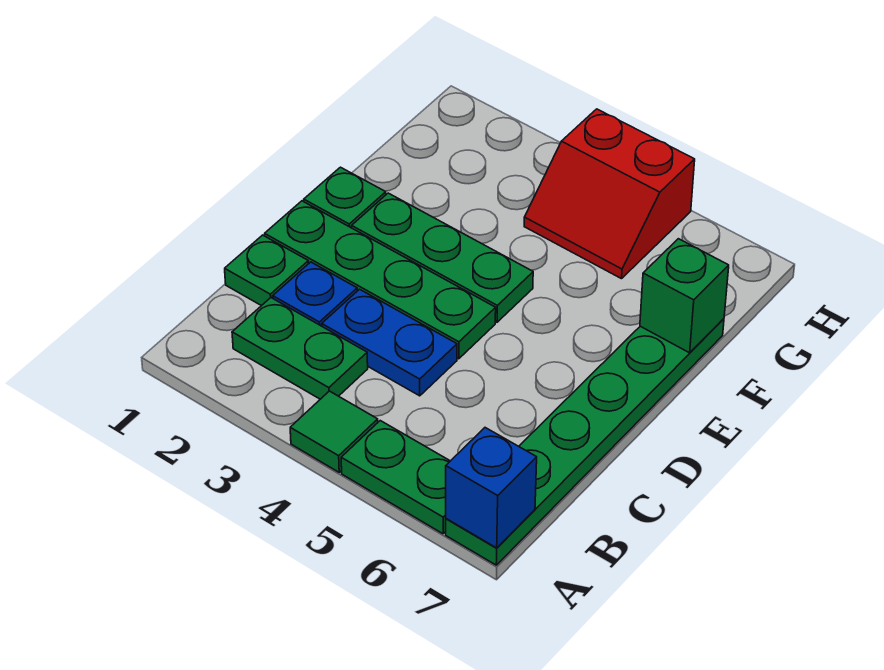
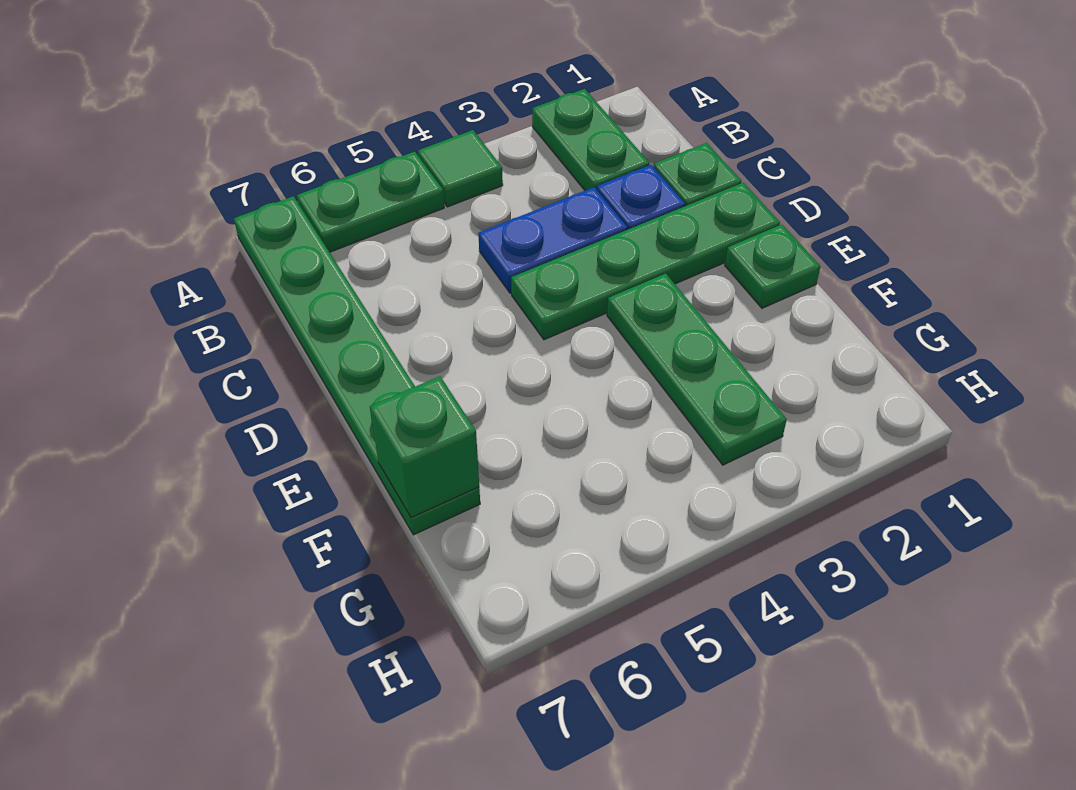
blue 1x1 brick [446,428,537,548] -> none
green 1x2 plate [232,298,368,399] -> green 1x2 plate turned to [532,89,650,190]
green 1x3 plate [352,193,533,322] -> green 1x3 plate turned to [607,273,787,465]
red 2x2 slope [524,109,695,279] -> none

